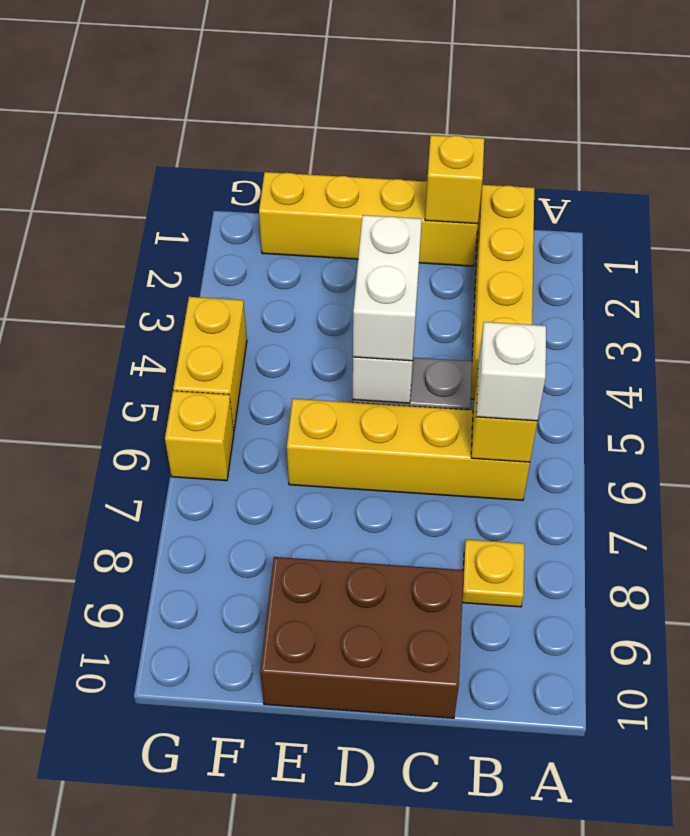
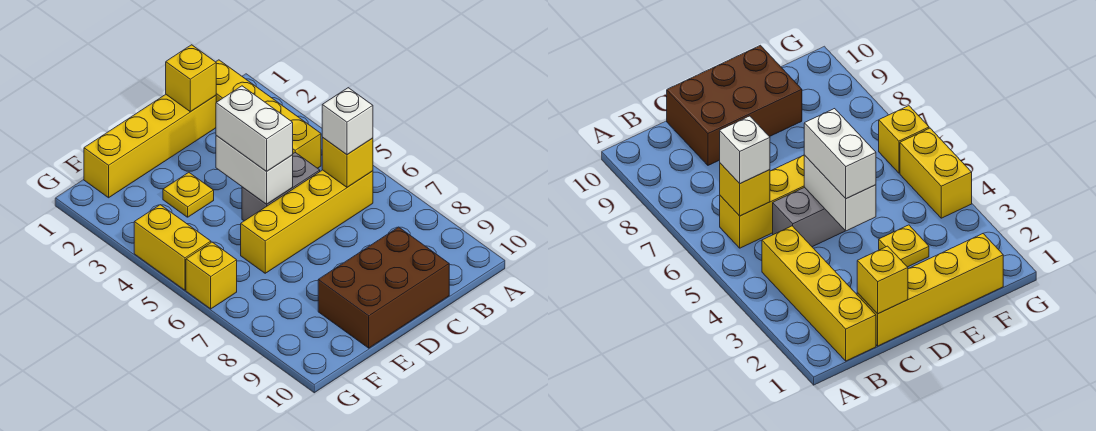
yellow 1x1 plate [462,540,524,607] -> yellow 1x1 plate moved to [163,173,214,217]

